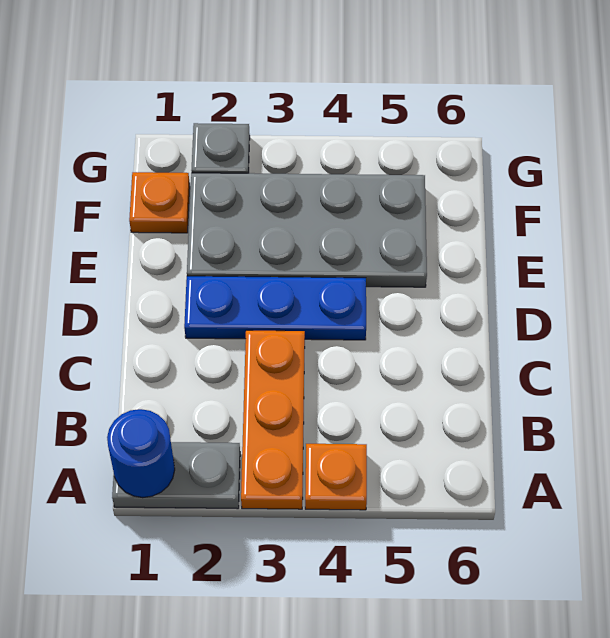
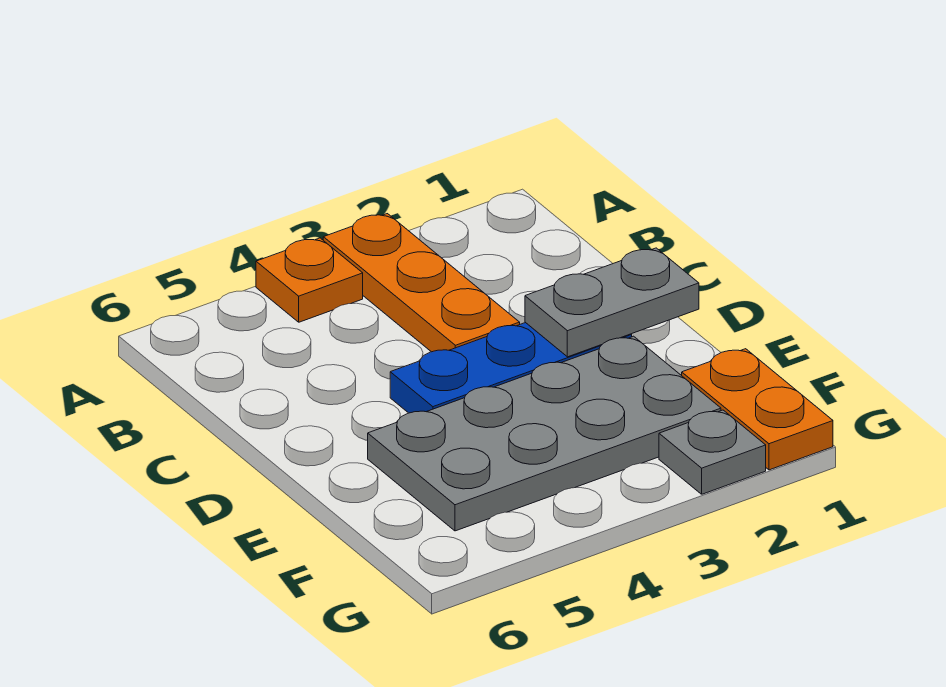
grey 1x2 plate [112,442,240,509] -> grey 1x2 plate moved to [525,248,699,357]
blue 1x1 round brick [107,409,175,498] -> none
orange 1x1 plate [129,172,190,233] -> orange 1x2 plate [682,349,833,470]

